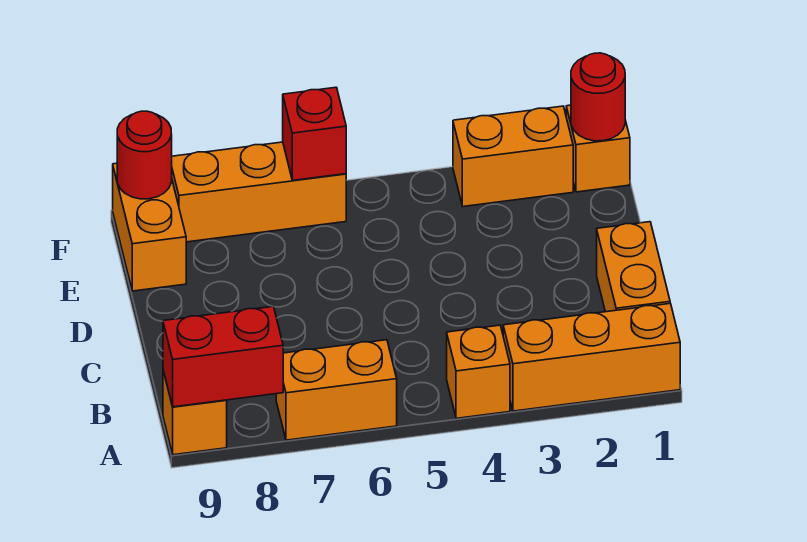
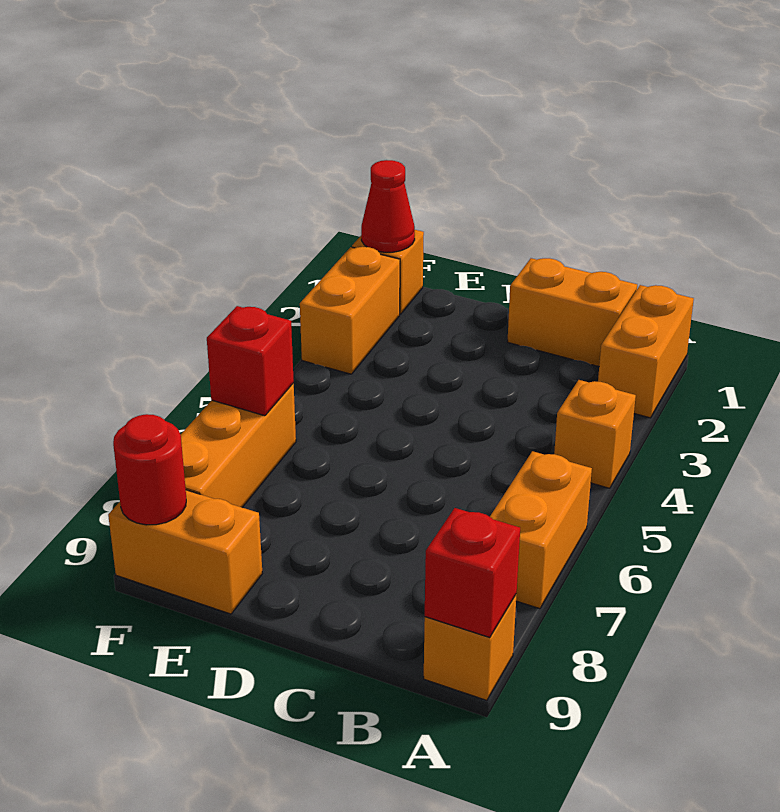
orange 1x3 brick [503,303,680,411] -> orange 1x2 brick [598,285,694,418]
red 1x2 brick [163,306,283,407] -> red 1x1 brick [425,508,520,638]
red 1x1 round brick [571,53,625,141] -> red 1x1 cone [361,160,415,252]

